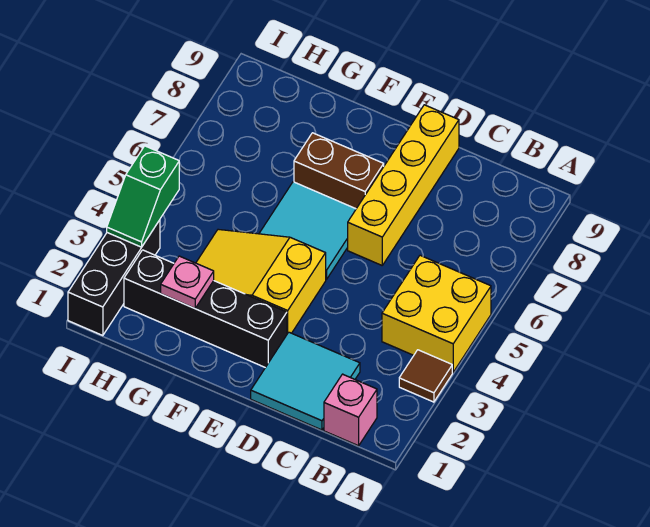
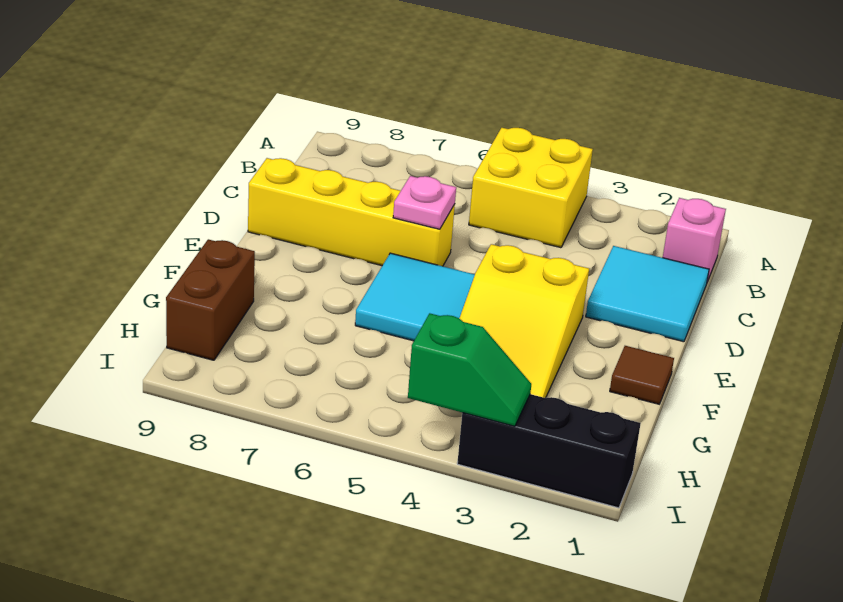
brown 1x1 tile [399,350,452,402] -> brown 1x1 tile moved to [610,346,674,404]
black 1x4 brick [124,250,287,368] -> none
brown 1x2 brick [294,133,384,209] -> brown 1x2 brick moved to [166,239,255,360]
pink 1x1 plate [161,256,214,308] -> pink 1x1 plate moved to [393,176,456,229]

